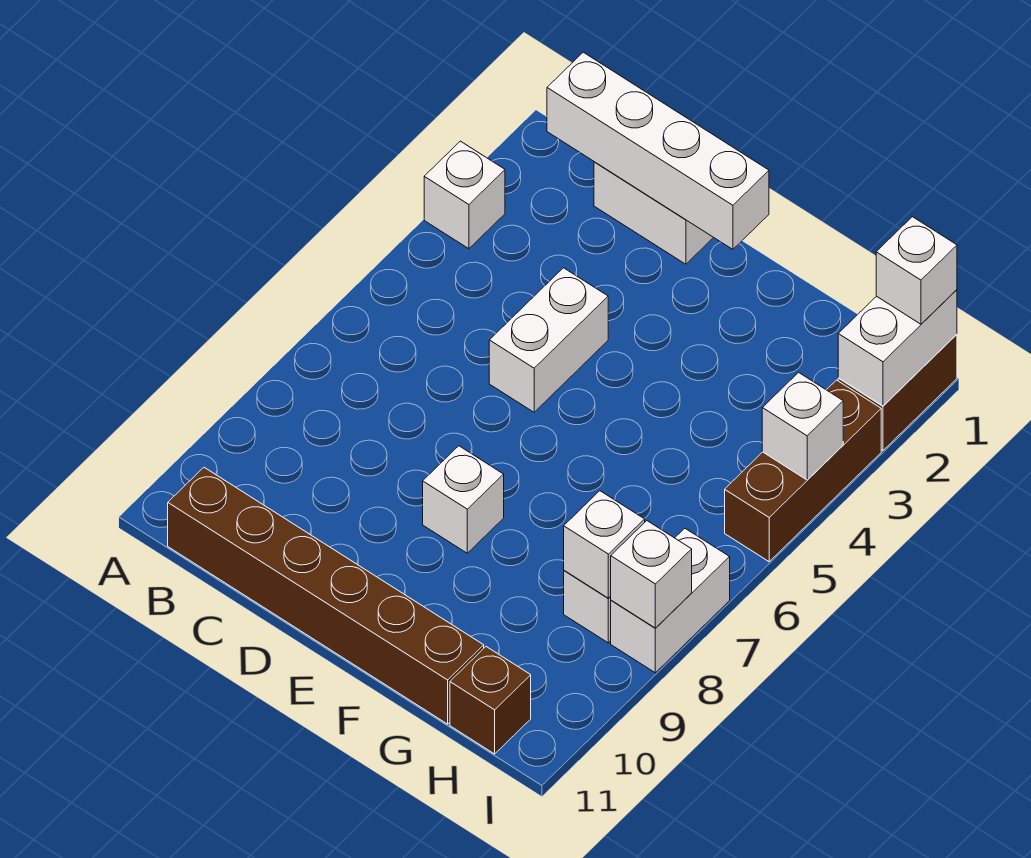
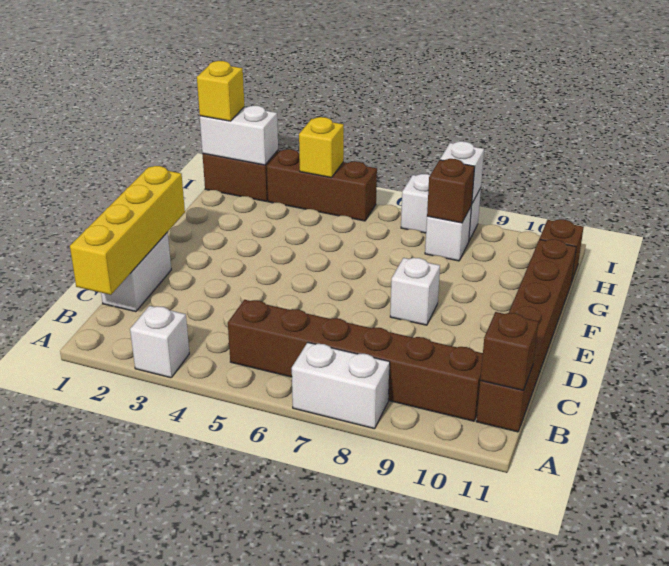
white 1x4 brick [547,52,769,249] -> yellow 1x4 brick [70,166,185,295]
none -> brown 1x6 brick [228,300,483,421]
none -> brown 1x1 brick [480,312,539,391]
white 1x2 brick [489,268,608,412] -> white 1x2 brick moved to [292,343,390,429]
white 1x1 brick [564,491,645,598] -> brown 1x1 brick [427,159,475,223]
white 1x1 brick [876,217,957,324] -> yellow 1x1 brick [197,61,244,121]
white 1x1 brick [762,372,843,480] -> yellow 1x1 brick [299,117,344,178]

